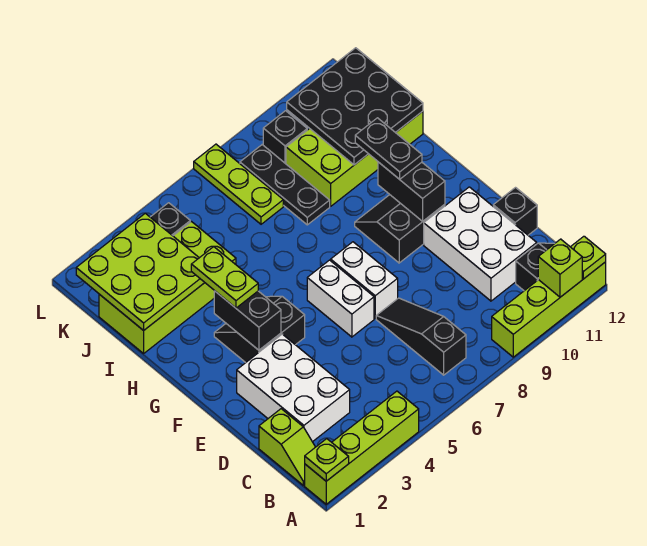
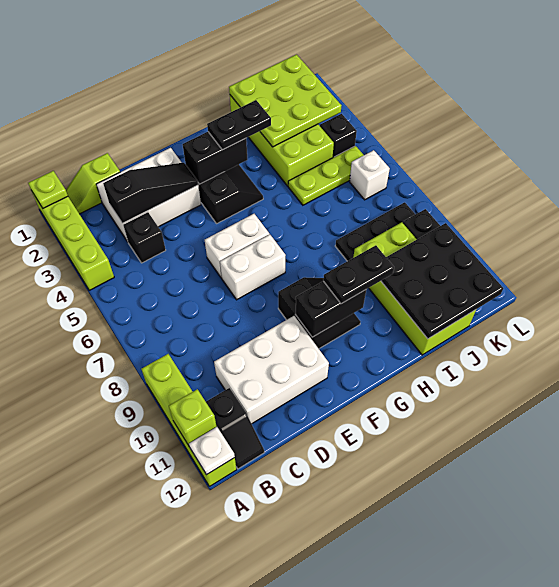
lime 1x1 plate [571,236,606,279] -> white 1x1 plate [189,427,235,475]
black 1x3 slope [376,298,466,375] -> black 1x3 slope moved to [103,163,198,223]
black 1x1 brick [493,188,537,235] -> black 1x1 brick moved to [123,212,166,263]
lime 1x2 plate [191,247,258,308] -> black 1x2 plate [207,100,271,150]
lime 1x3 plate [194,144,283,224] -> lime 1x3 plate moved to [288,146,364,205]
none -> white 1x1 brick [349,150,390,200]

